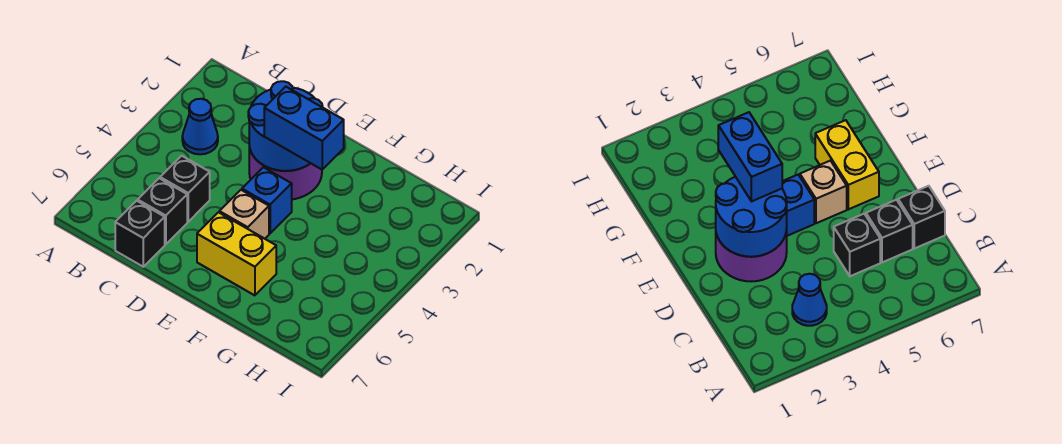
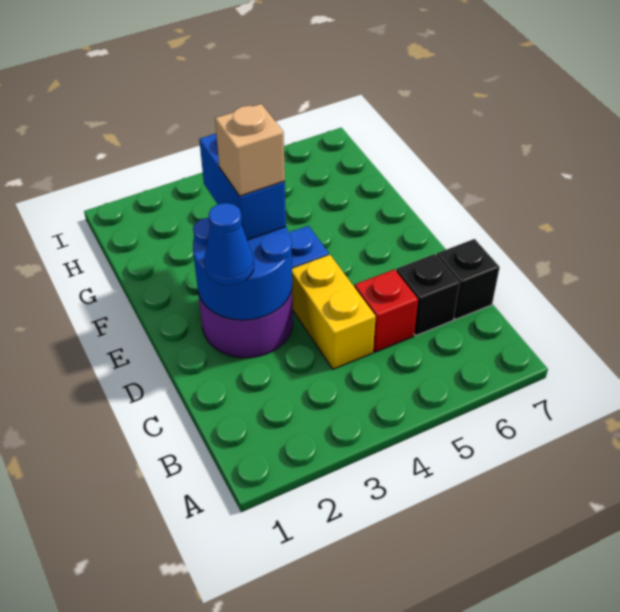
blue 1x1 cone [182,99,218,154] -> blue 1x1 cone moved to [204,203,254,285]
black 1x1 brick [160,156,210,222] -> red 1x1 brick [355,269,418,352]
tan 1x1 brick [219,190,269,239] -> tan 1x1 brick moved to [215,104,285,196]
yellow 1x2 brick [197,212,276,295] -> yellow 1x2 brick moved to [292,255,376,369]

